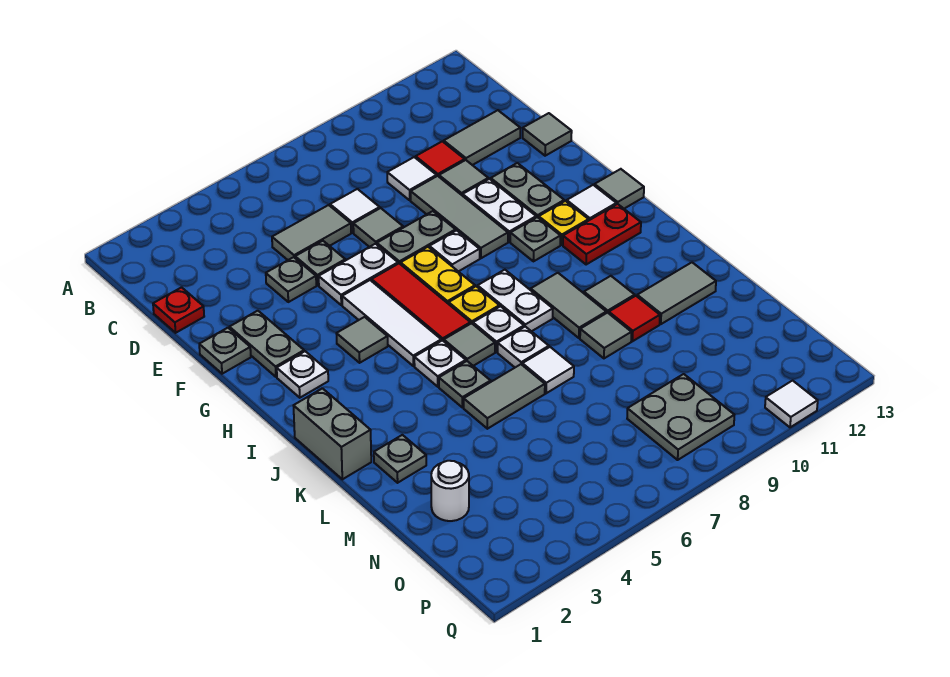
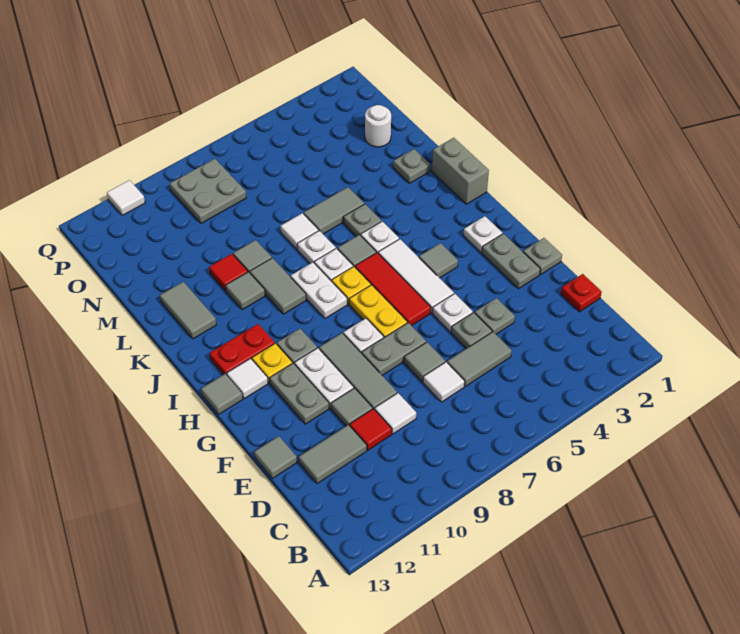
white 1x2 plate [319,244,398,305] -> white 1x1 plate [433,294,473,332]
grey 1x2 tile [637,262,716,324] -> grey 1x2 tile turned to [160,282,216,339]

